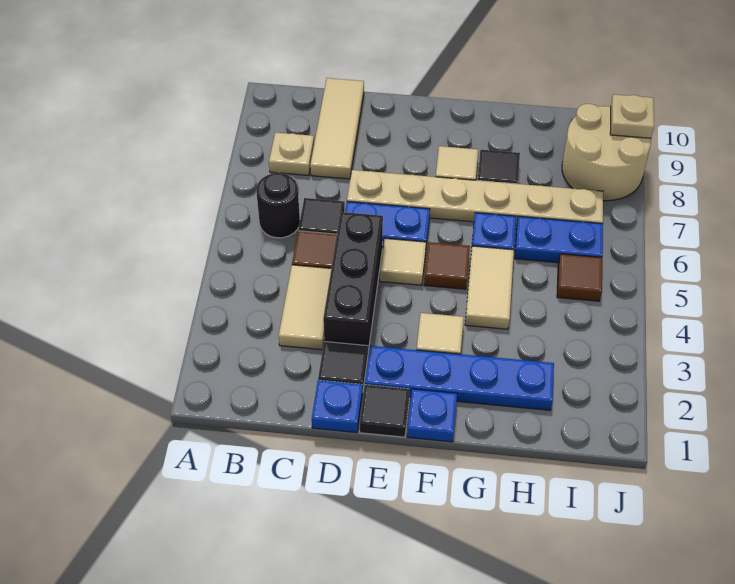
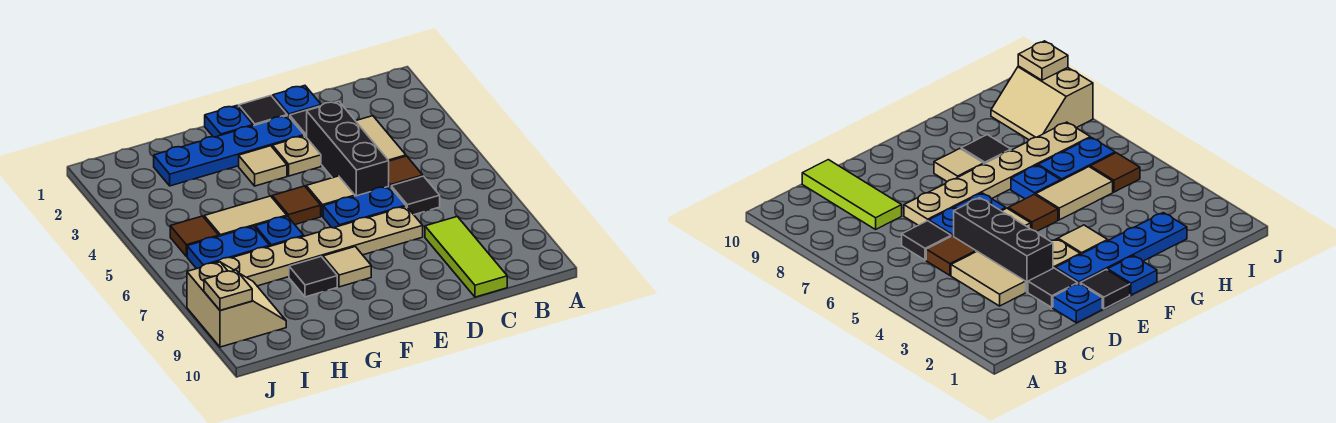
black 1x1 round brick [256,173,300,238] -> none
tan 1x1 plate [269,132,314,175] -> tan 1x1 plate moved to [273,136,321,176]
tan 1x3 tile [310,78,364,179] -> lime 1x3 tile [425,216,507,297]
tan 1x2 tile [465,246,514,329] -> tan 1x2 tile turned to [204,196,287,236]
tan 2x2 round brick [562,104,651,201] -> tan 2x2 slope [187,262,286,347]

